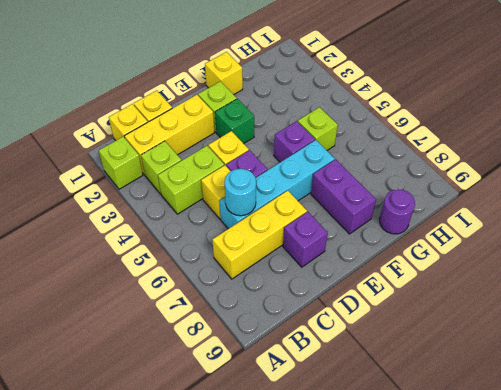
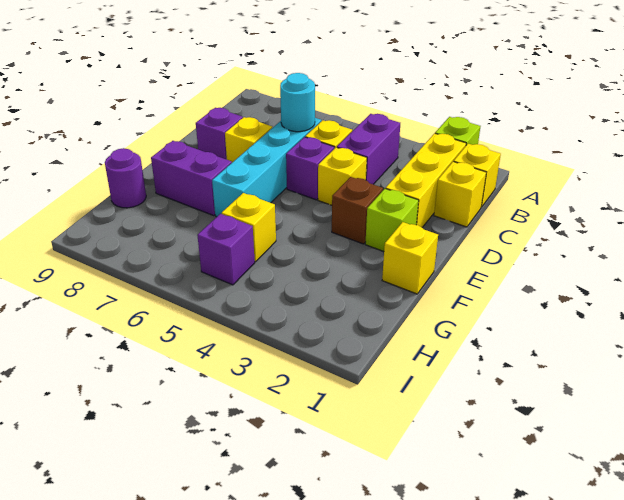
lime 1x1 brick [141,141,181,194] -> none
lime 1x2 brick [158,146,224,214] -> purple 1x2 brick [337,114,400,184]
yellow 1x3 brick [212,191,307,279] -> yellow 1x1 brick [225,117,272,162]
green 1x1 brick [215,99,254,144] -> brown 1x1 brick [332,177,383,244]
purple 1x1 brick [274,121,315,162] -> purple 1x1 brick moved to [197,214,255,285]
lime 1x1 brick [298,107,338,150] -> yellow 1x1 brick [222,193,276,262]

